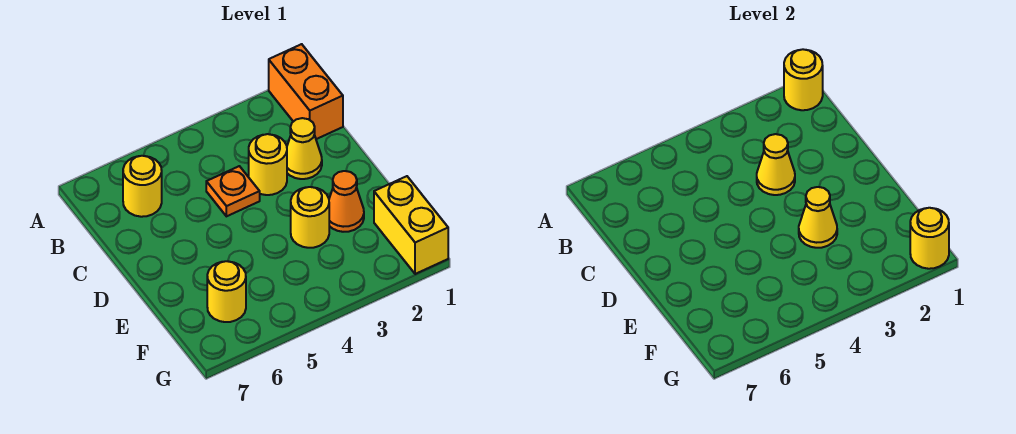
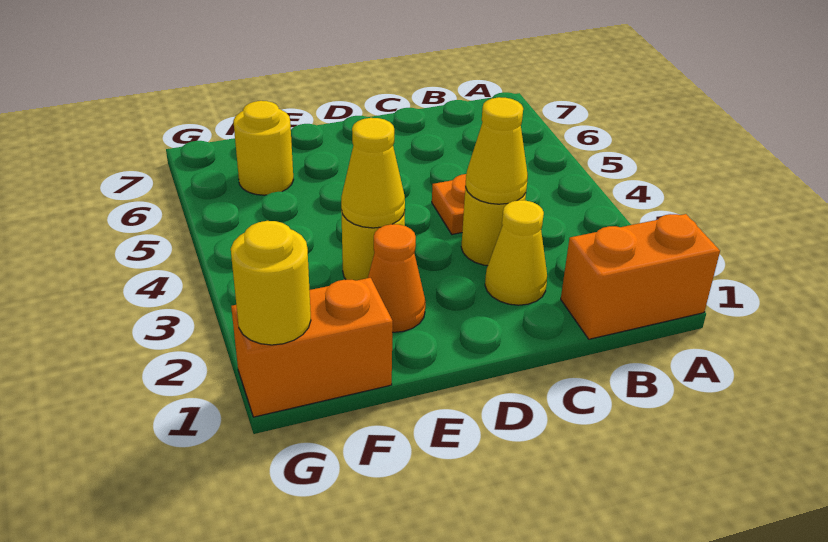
yellow 1x1 round brick [784,49,823,110] -> none
yellow 1x1 round brick [123,156,162,217] -> none
yellow 1x2 brick [374,176,448,274] -> orange 1x2 brick [231,278,393,417]

